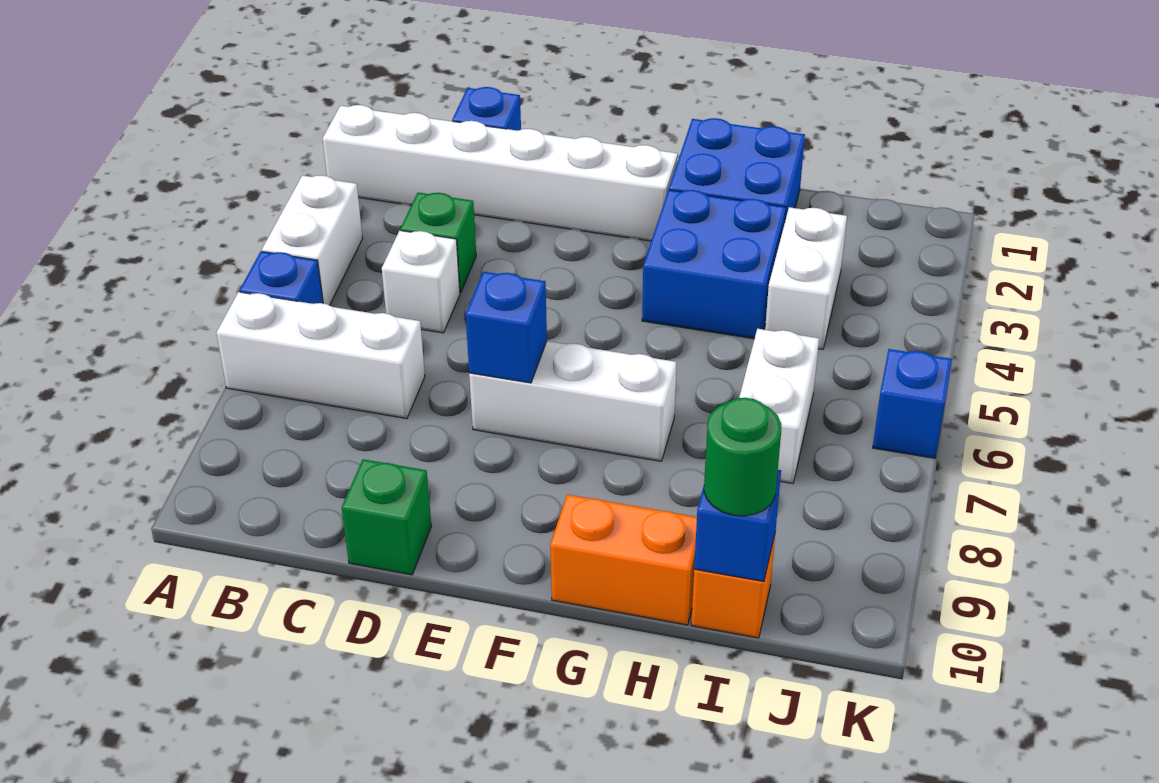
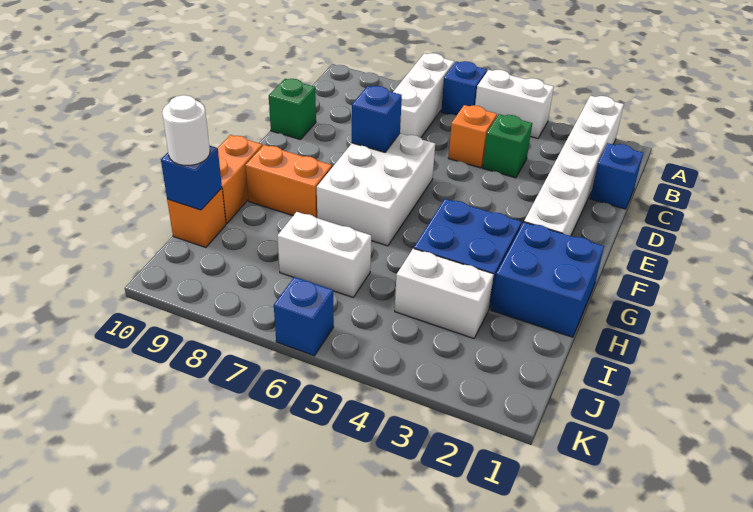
white 1x1 brick [382,230,460,333] -> orange 1x1 brick [448,105,497,168]
white 1x3 brick [469,341,677,461] -> white 2x3 brick [317,134,435,246]
none -> orange 1x2 brick [245,145,332,218]
green 1x1 round brick [704,398,781,516] -> white 1x1 round brick [162,95,210,165]

